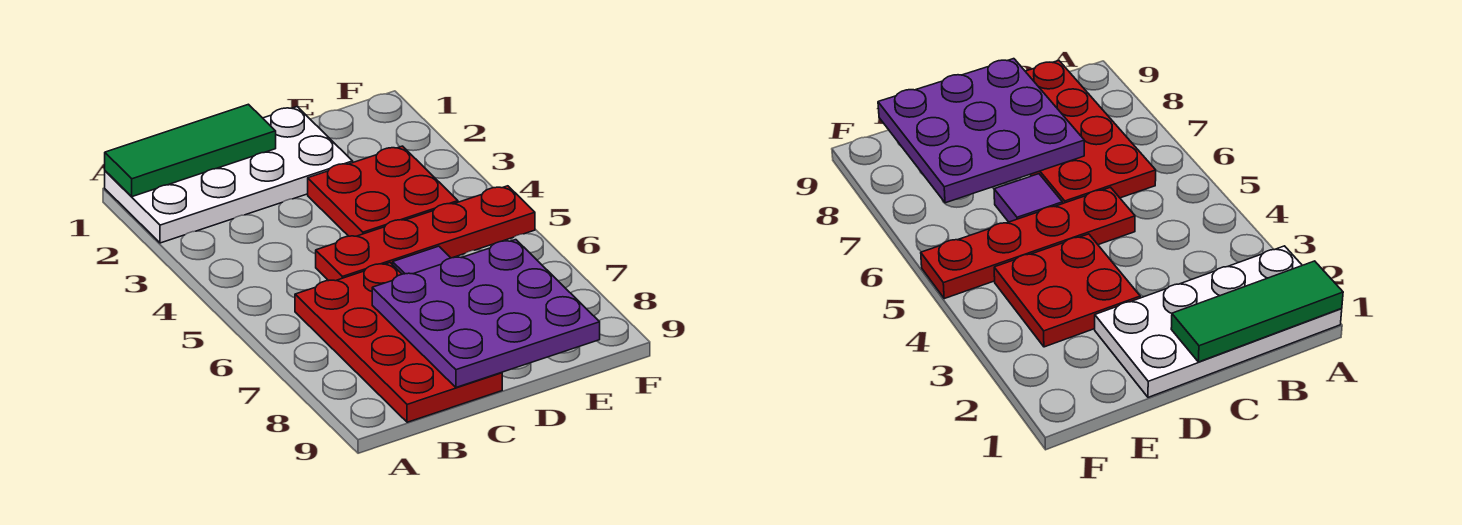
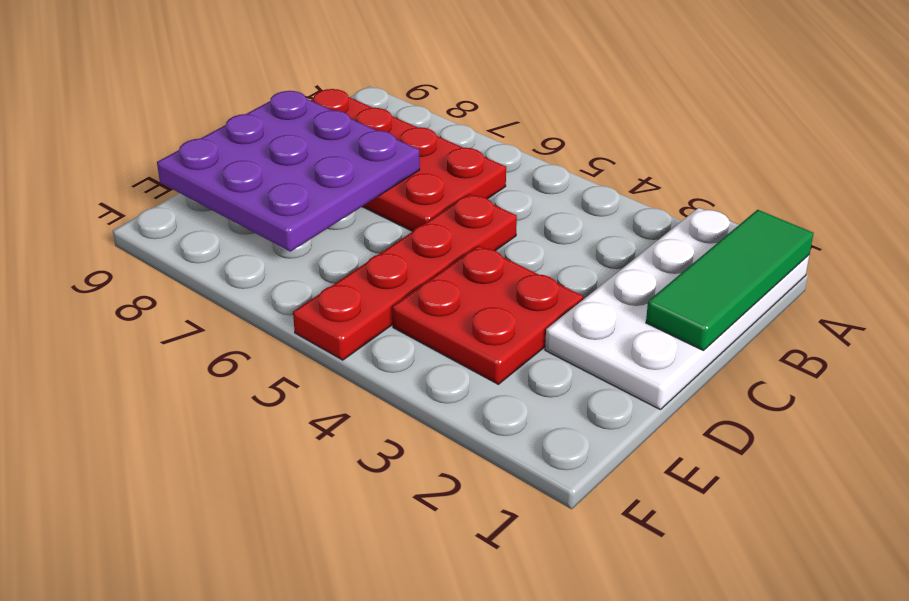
purple 1x1 tile [393,246,450,274] -> none

